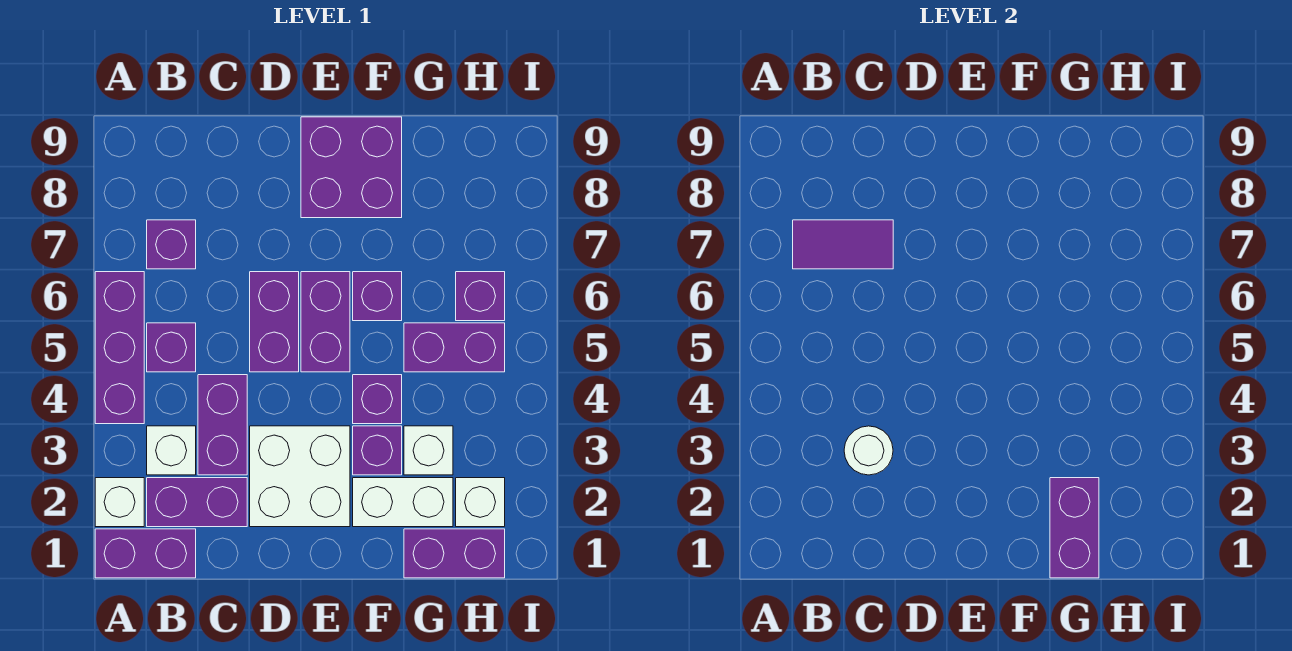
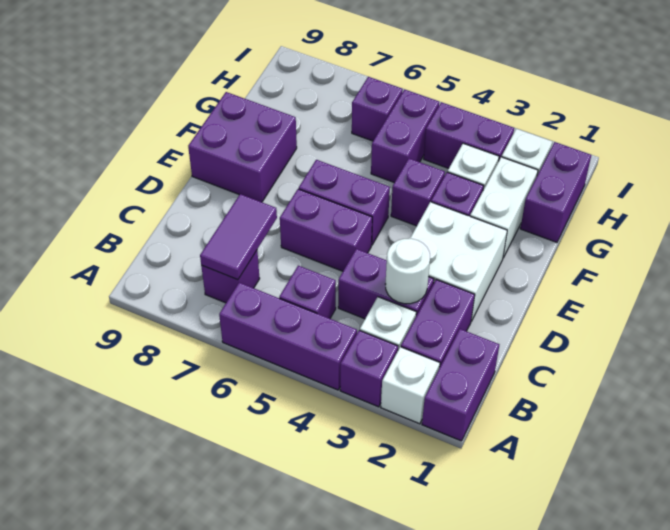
purple 1x1 brick [353,272,402,321] -> purple 1x1 brick moved to [340,330,398,407]
purple 1x2 brick [1050,478,1099,578] -> purple 1x2 brick moved to [424,102,514,168]

